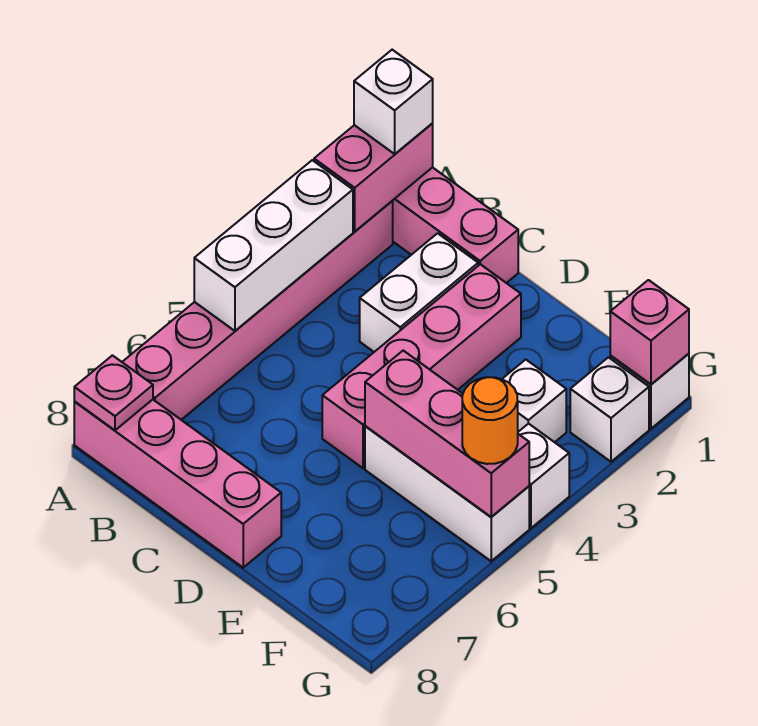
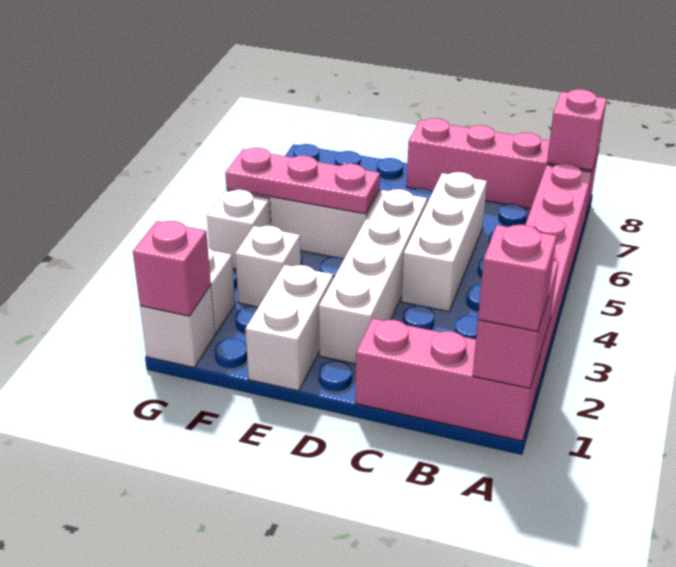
white 1x1 brick [354,50,433,154] -> pink 1x1 brick [478,225,557,332]
white 1x3 brick [194,160,353,331] -> white 1x3 brick moved to [402,172,487,312]
pink 1x1 plate [74,355,153,430] -> pink 1x1 brick [547,89,607,170]
white 1x2 brick [360,233,478,352] -> white 1x2 brick moved to [245,265,333,391]
pink 1x4 brick [322,264,521,468] -> white 1x4 brick [319,189,427,364]
pink 1x3 brick [365,351,529,517] -> pink 1x3 plate [225,148,380,214]
orange 1x1 round brick [462,377,518,464] -> none

